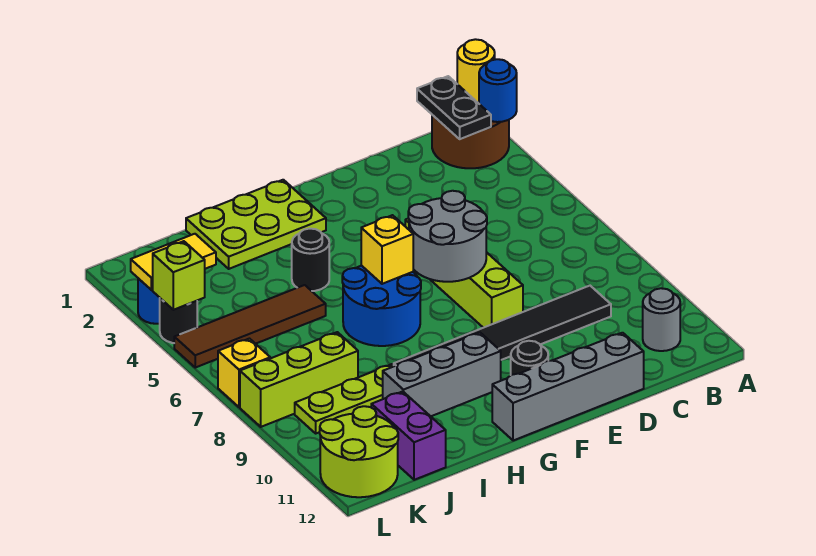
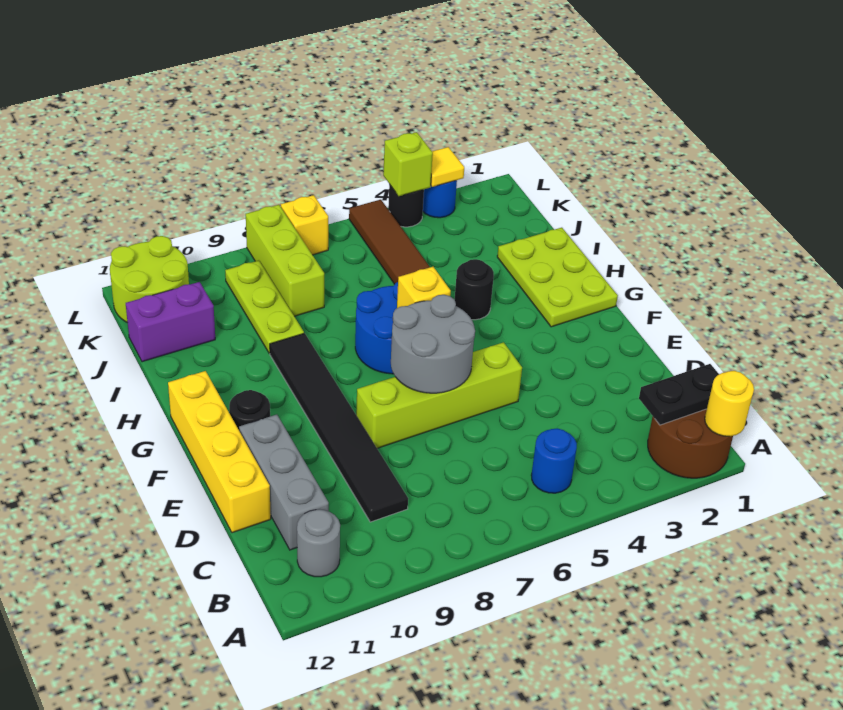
blue 1x1 round brick [479,59,517,122] -> blue 1x1 round brick moved to [531,428,577,493]
grey 1x4 brick [492,333,644,441] -> yellow 1x4 brick [168,371,271,533]
grey 1x3 brick [383,332,501,416] -> grey 1x3 brick moved to [239,415,329,550]
yellow 1x2 tile [131,234,216,290] -> yellow 1x1 tile [431,147,464,187]

